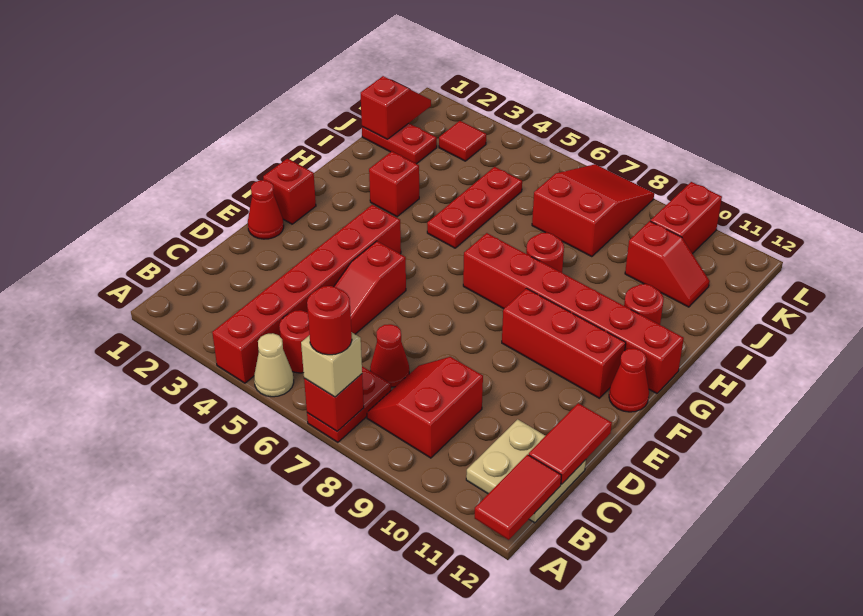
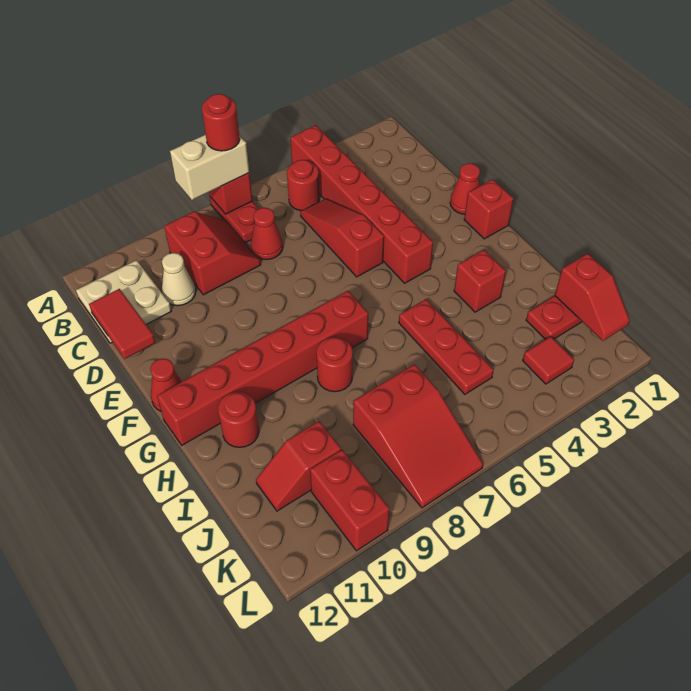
tan 1x1 cone [254,333,294,397] -> tan 1x1 cone moved to [162,253,196,306]
tan 1x1 brick [301,332,362,397] -> tan 1x2 brick [170,134,249,200]
red 1x2 tile [475,455,562,540] -> none
red 1x3 brick [502,288,626,398] -> none

